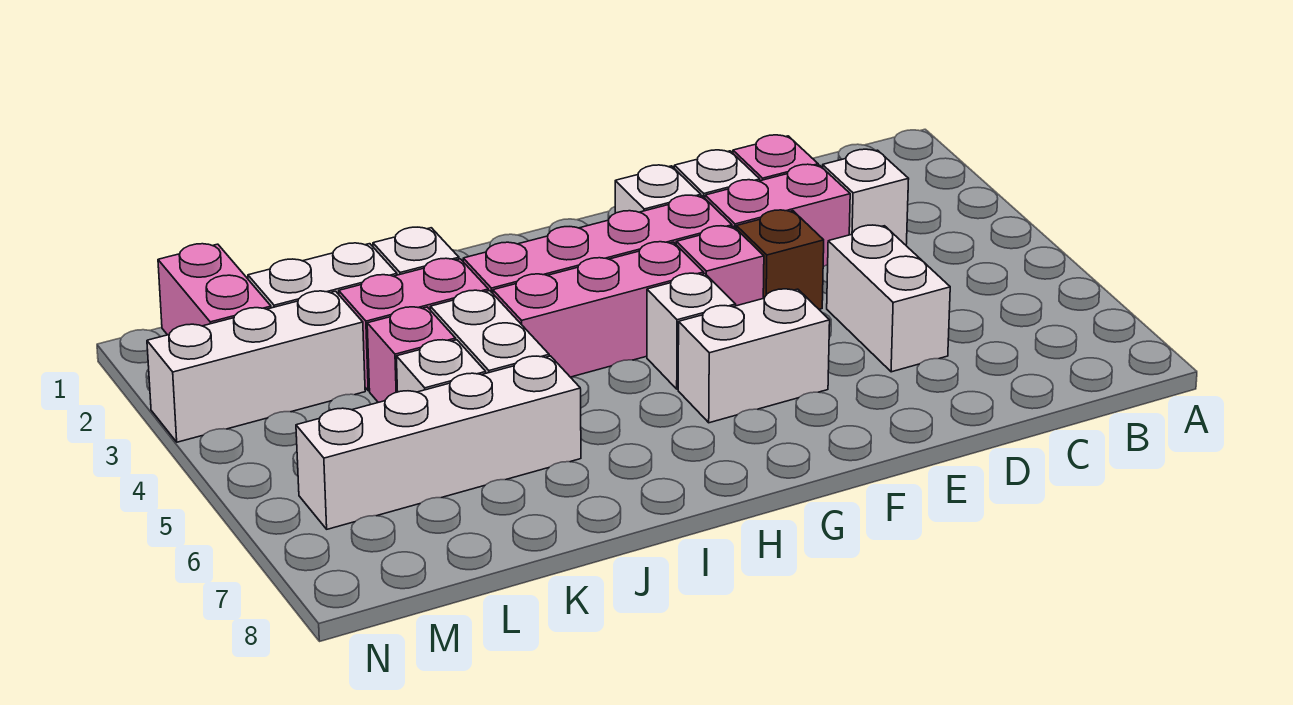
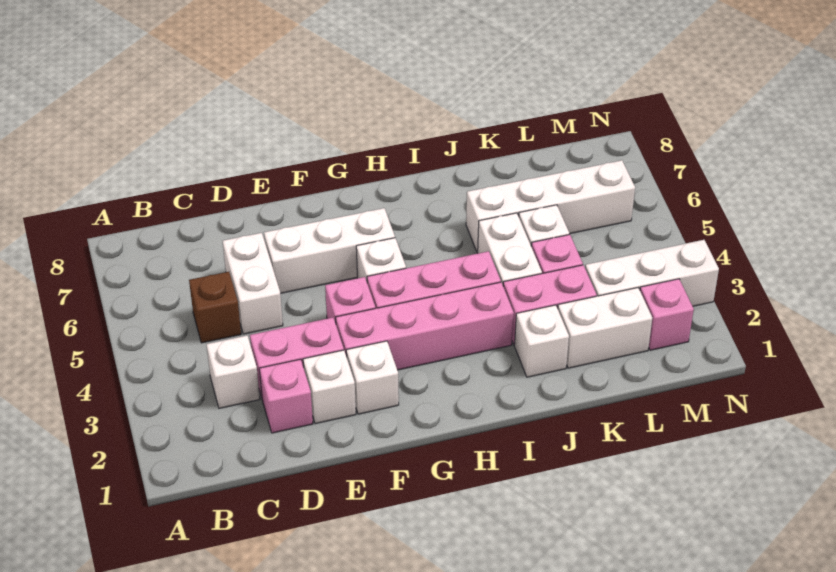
brown 1x1 brick [736,210,824,309] -> brown 1x1 brick moved to [189,272,241,343]
white 1x2 brick [678,289,830,423] -> white 1x3 brick [264,208,395,293]
pink 1x2 brick [158,244,271,335] -> pink 1x1 brick [640,279,694,350]

